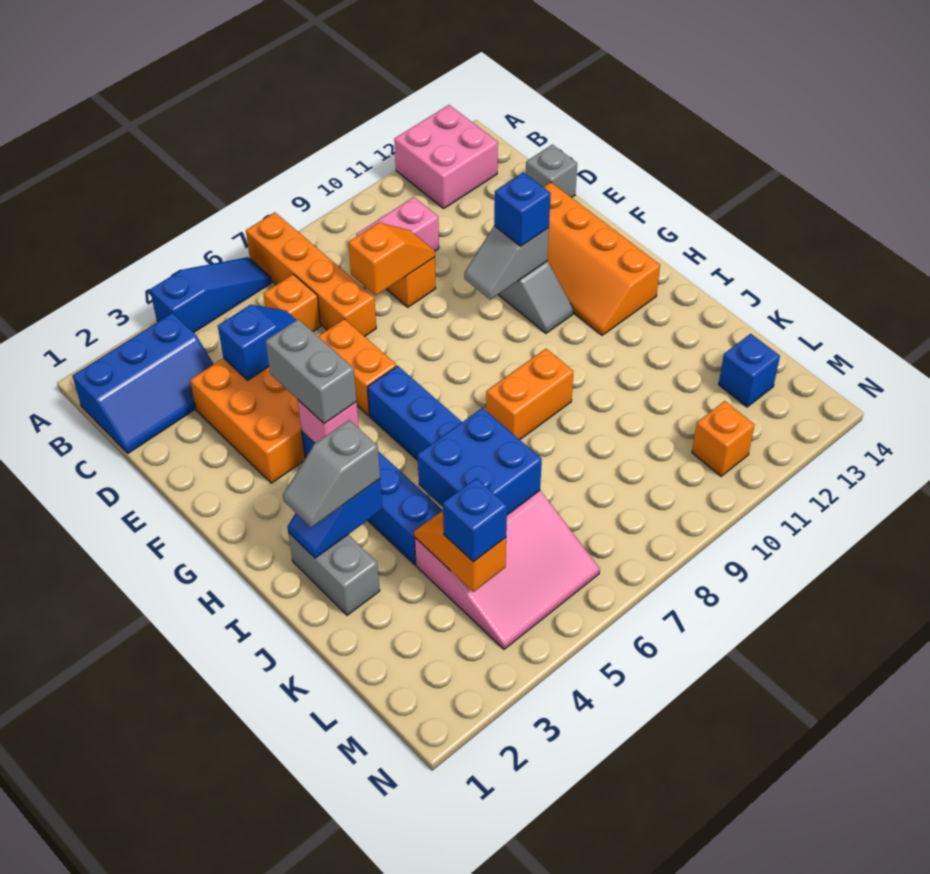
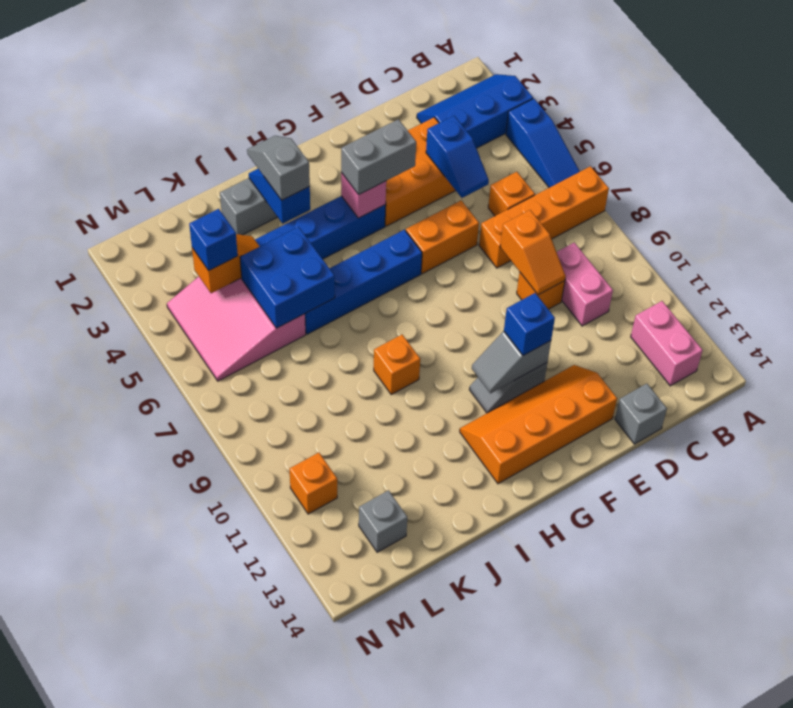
pink 2x2 brick [394,105,498,208] -> pink 1x2 brick [631,301,703,386]
blue 2x3 slope [73,313,214,453] -> blue 2x3 slope turned to [417,74,533,148]
grey 1x2 slope [464,226,549,300] -> grey 1x2 slope turned to [472,331,551,393]
orange 1x2 brick [486,349,574,440] -> orange 1x1 brick [374,335,420,394]
blue 1x1 brick [719,334,780,407] -> grey 1x1 brick [359,490,407,552]

